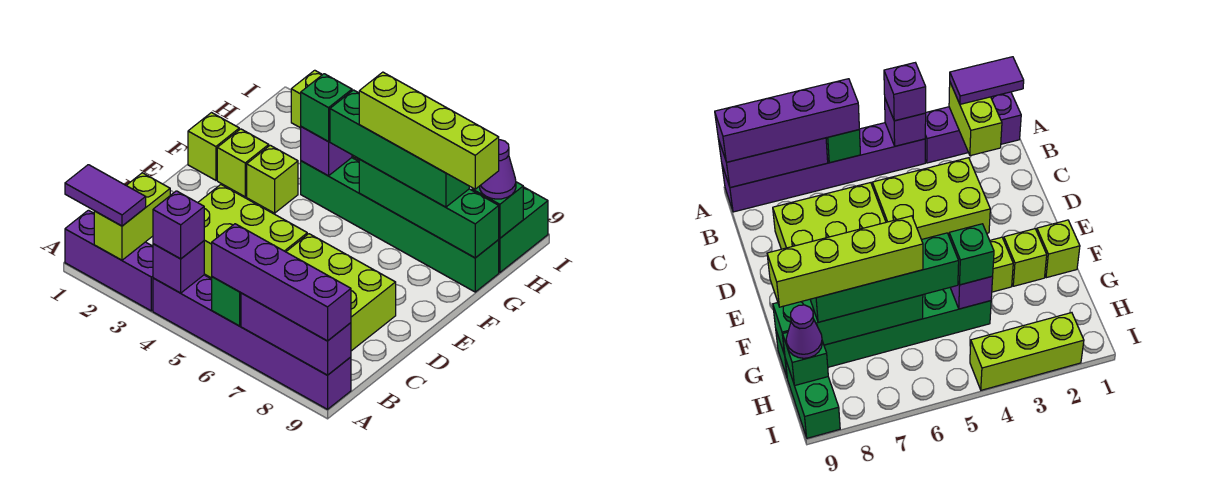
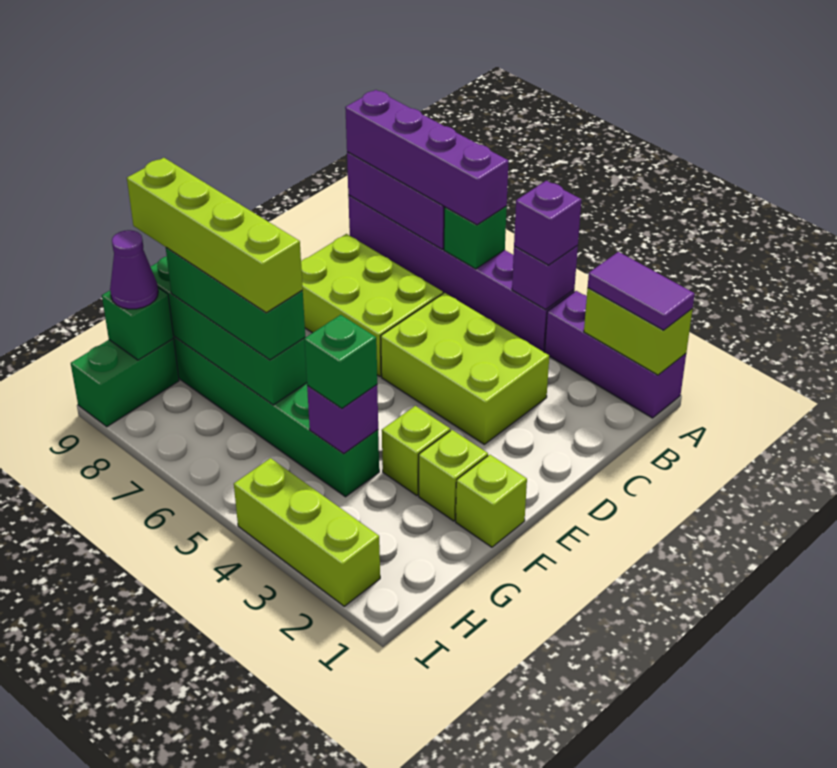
lime 1x2 brick [94,173,170,260] -> lime 1x2 brick turned to [584,288,692,375]
green 1x4 brick [330,90,469,207] -> green 1x3 brick [166,248,305,360]

